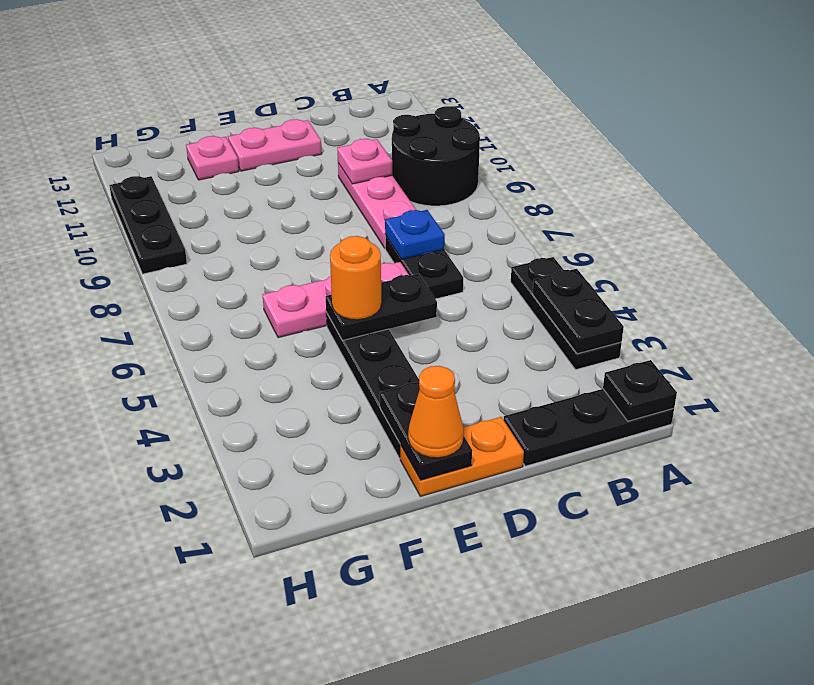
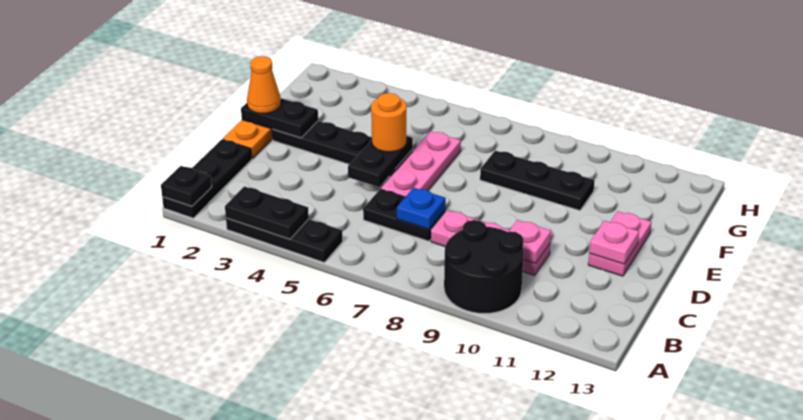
pink 1x1 plate [186,136,239,180] -> pink 1x1 plate moved to [589,221,639,264]
black 1x3 plate [109,176,187,274] -> black 1x3 plate moved to [480,151,595,210]

